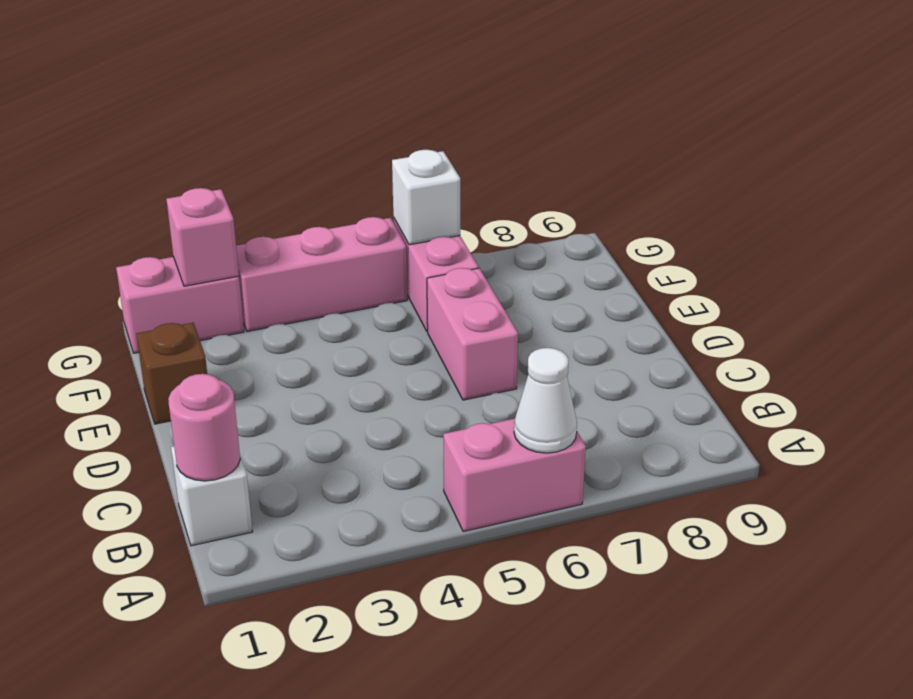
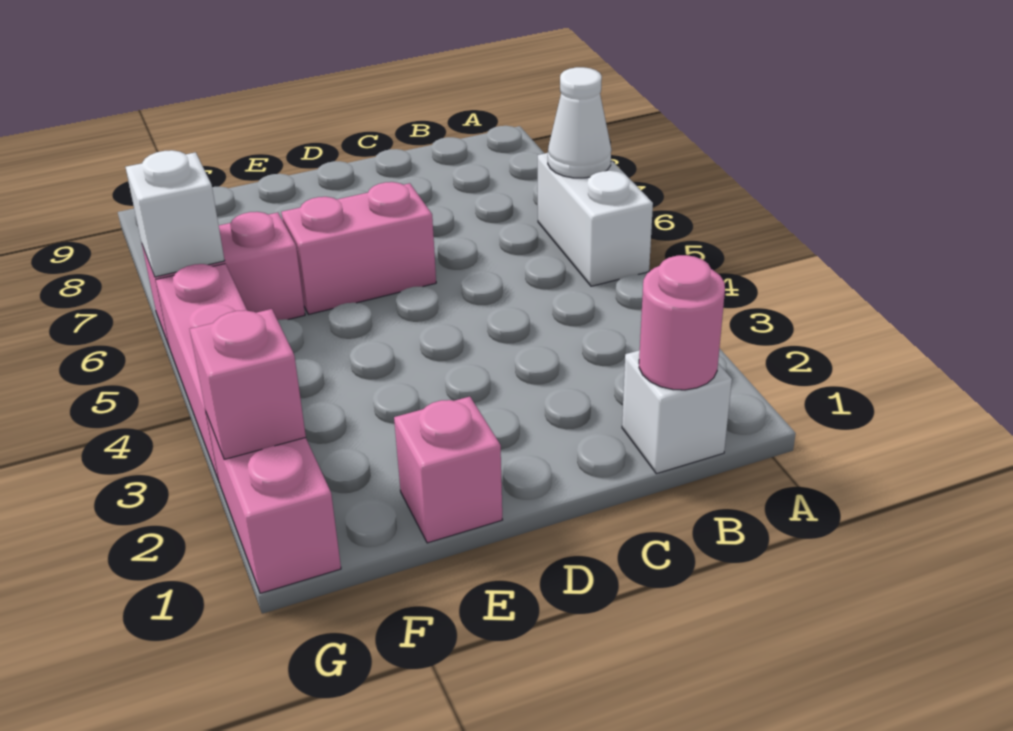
pink 1x2 brick [443,418,586,532] -> white 1x2 brick [538,153,653,286]
brown 1x1 brick [136,323,207,424] -> pink 1x1 brick [394,397,502,543]

